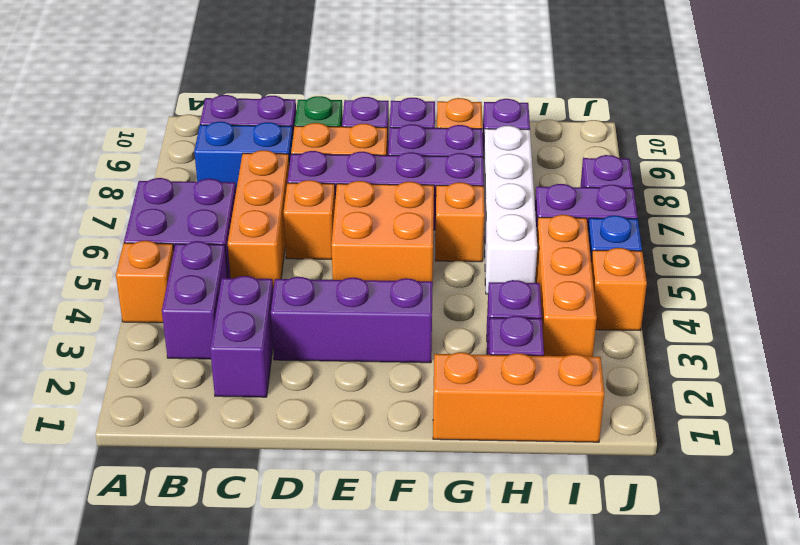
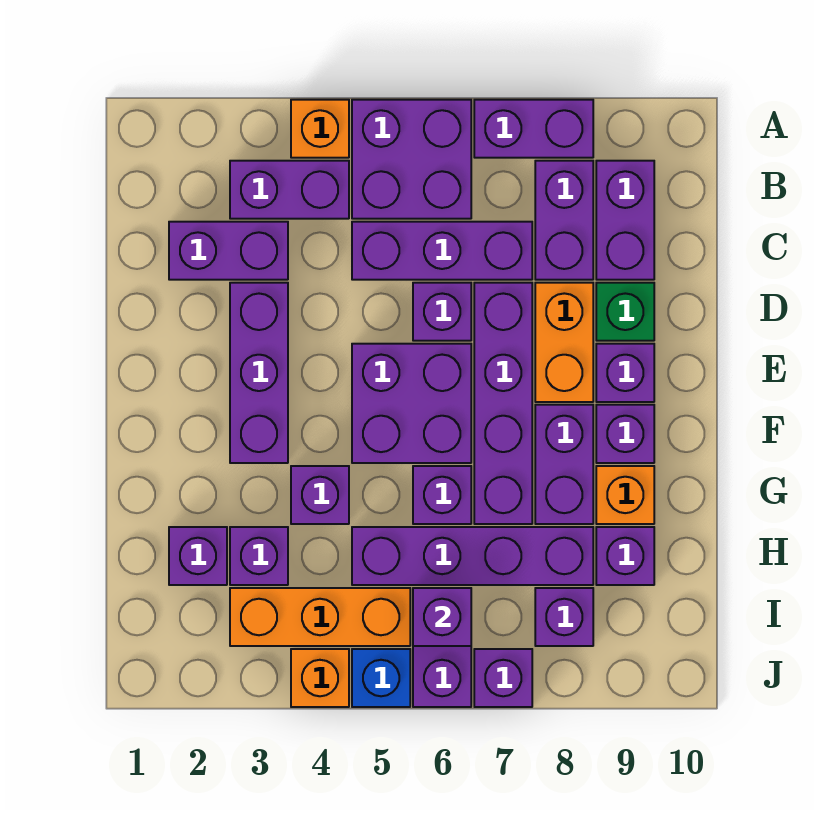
none -> purple 1x2 brick [474,100,593,158]
blue 1x2 brick [194,122,293,189] -> purple 1x2 brick [535,161,593,280]
orange 1x3 brick [228,150,289,290] -> purple 1x3 brick [352,222,532,280]
orange 1x1 brick [284,180,335,259] -> purple 1x1 brick [413,283,471,341]
orange 2x2 brick [331,181,434,281] -> purple 2x2 brick [352,344,471,463]
orange 1x3 brick [433,352,604,442] -> none
none -> purple 1x1 brick [291,466,349,524]
orange 1x1 brick [435,182,484,262] -> purple 1x1 brick [413,466,471,524]
white 1x4 brick [483,126,537,294] -> purple 1x4 brick [352,527,593,585]
none -> purple 1x1 brick [413,588,471,646]
none -> purple 1x1 brick [535,588,593,646]

